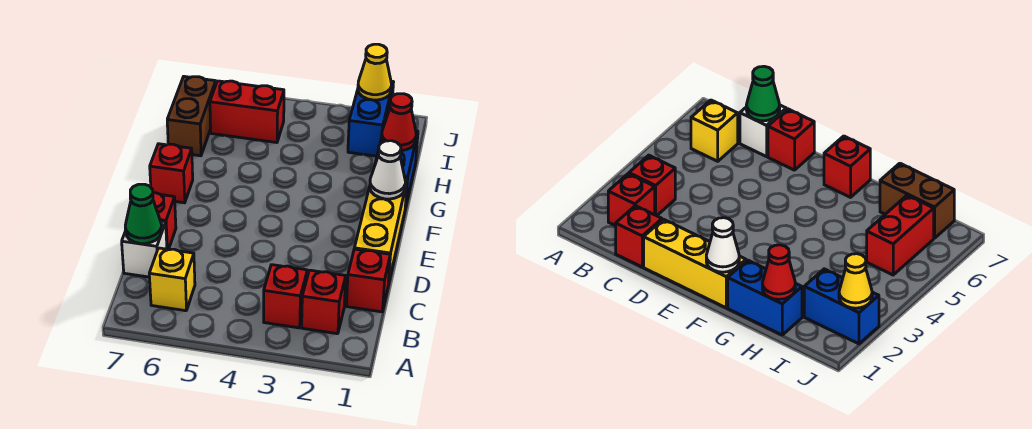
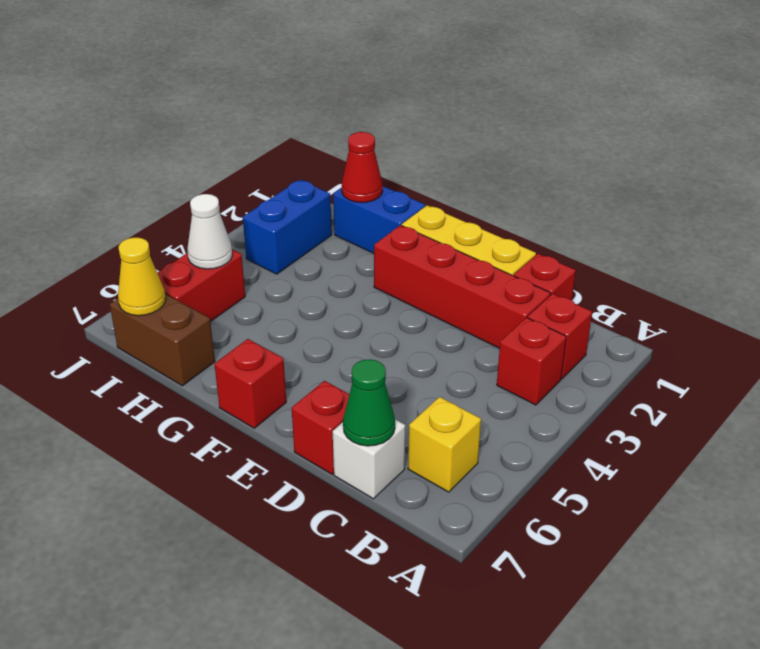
none -> red 1x4 brick [374,225,551,348]
white 1x1 cone [370,141,405,199] -> white 1x1 cone moved to [188,194,232,269]
blue 1x2 brick [348,81,393,156] -> blue 1x2 brick turned to [243,180,332,274]
yellow 1x1 cone [358,44,391,100] -> yellow 1x1 cone moved to [118,238,165,316]

